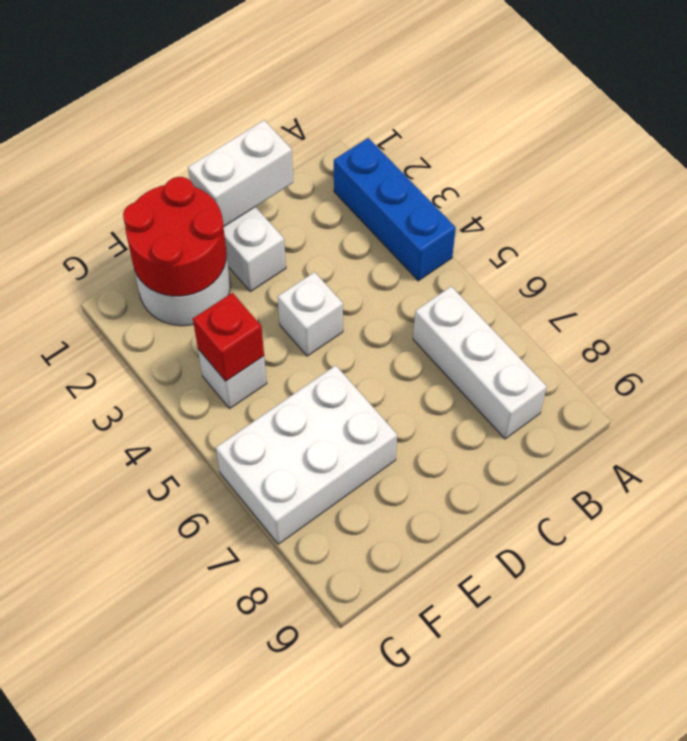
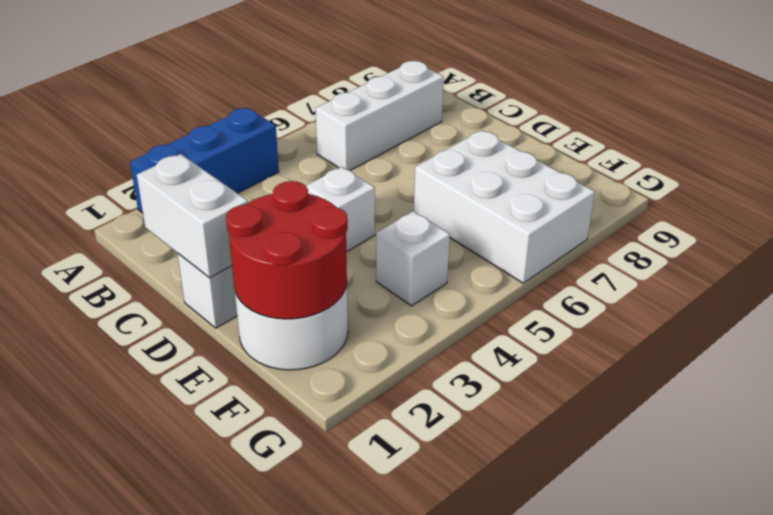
red 1x1 brick [193,293,264,381] -> none

